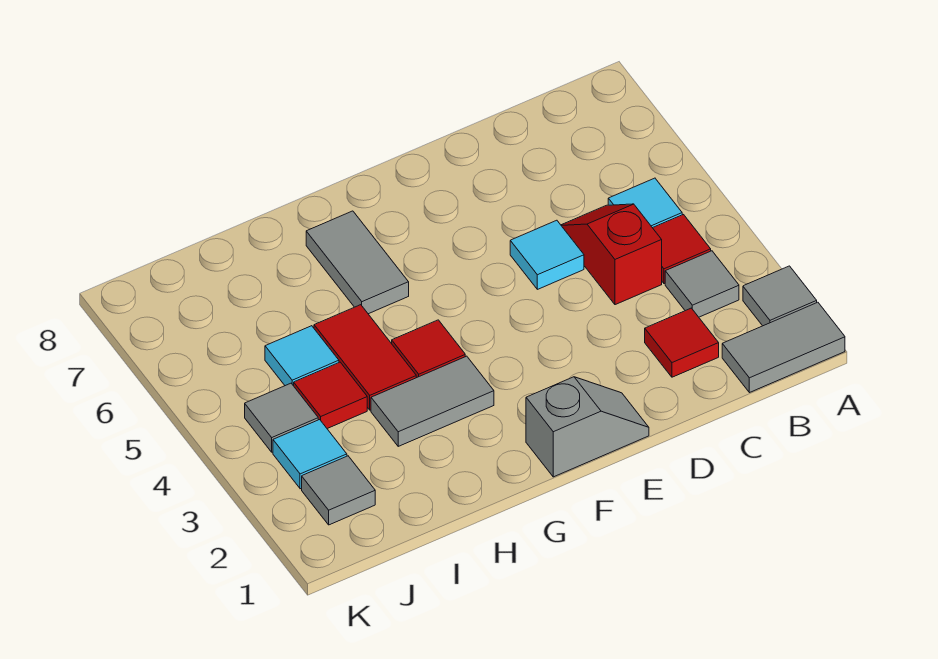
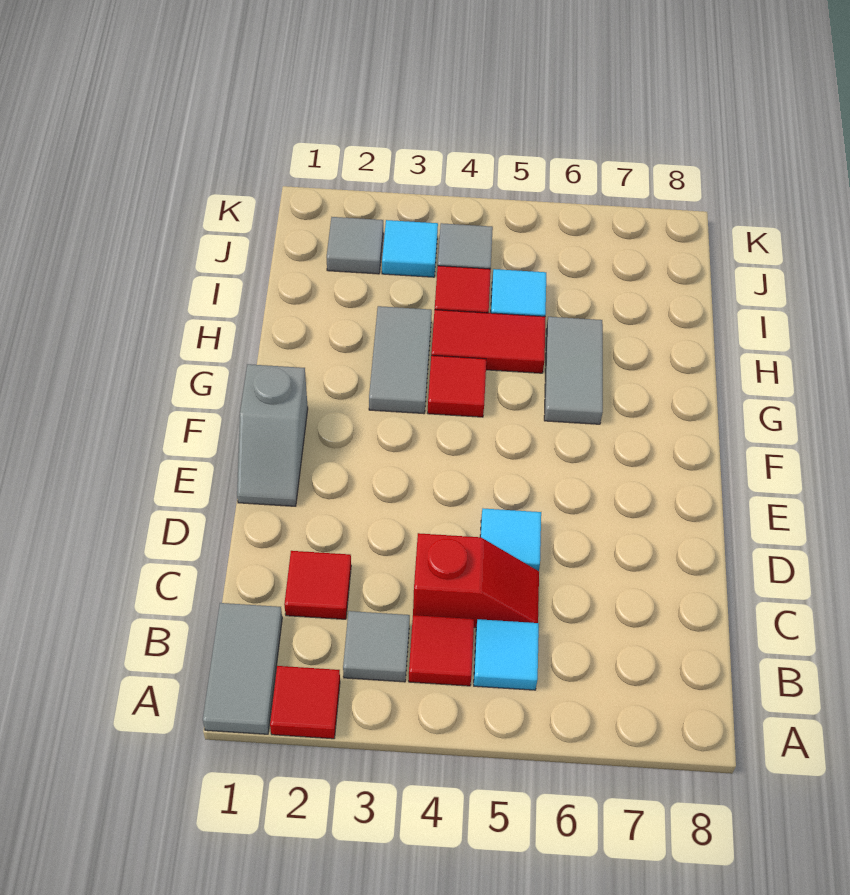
grey 1x1 tile [743,266,817,326] -> red 1x1 tile [270,666,340,739]
grey 1x2 tile [306,211,409,314] -> grey 1x2 tile turned to [544,317,603,424]

